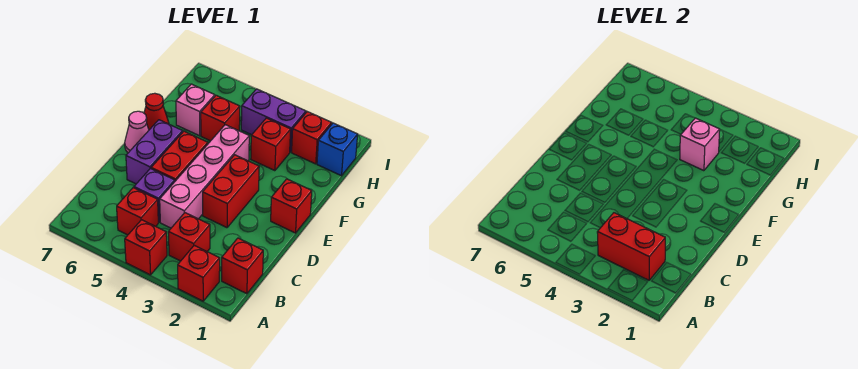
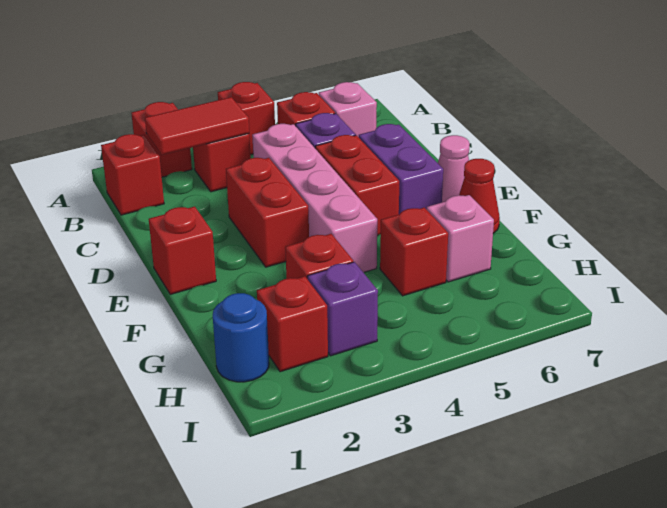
red 1x2 brick [597,213,665,280] -> red 1x2 tile [145,97,249,155]
pink 1x1 brick [680,118,720,171] -> pink 1x1 brick moved to [319,82,377,137]
blue 1x1 brick [317,123,358,176] -> blue 1x1 round brick [213,293,269,382]
purple 1x2 brick [241,89,306,152] -> purple 1x1 brick [307,262,378,356]

